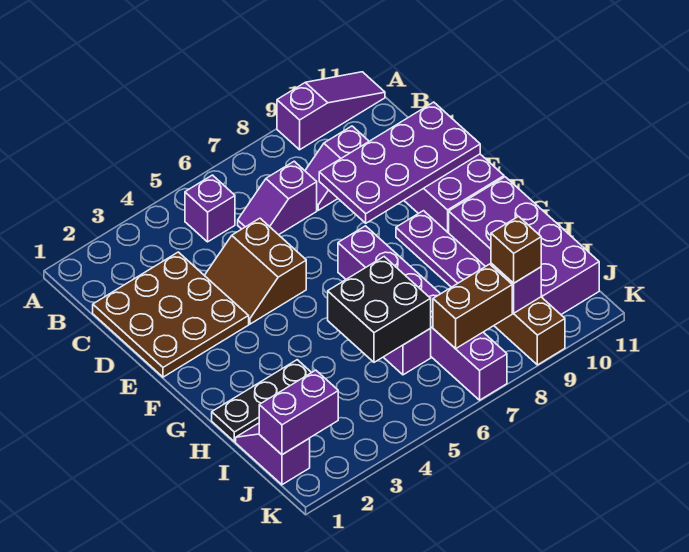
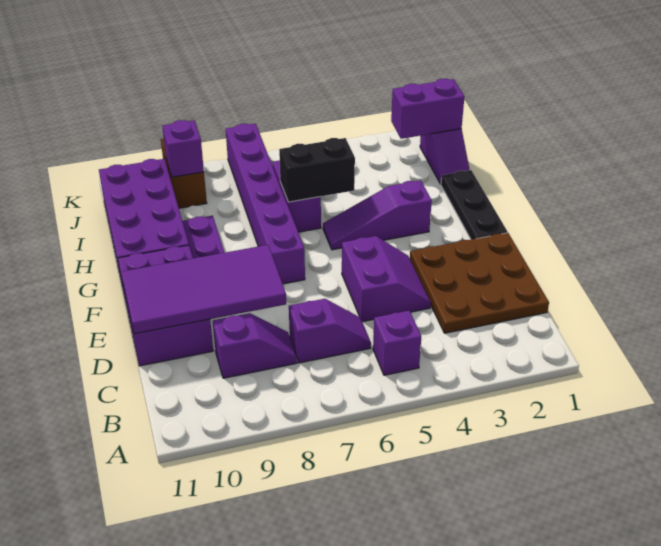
purple 1x3 slope [277,72,385,150] -> purple 1x3 slope moved to [323,180,432,250]
brown 2x2 slope [204,218,306,324] -> purple 2x2 slope [342,236,431,322]
purple 2x4 plate [319,102,480,223] -> purple 2x4 tile [121,245,286,334]
black 1x3 plate [212,360,312,442] -> black 1x3 plate turned to [441,170,507,239]
black 2x2 brick [328,257,431,362] -> black 1x2 brick [279,138,355,202]
brown 1x2 brick [433,264,512,349] -> none
brown 1x1 brick [491,216,541,283] -> none

